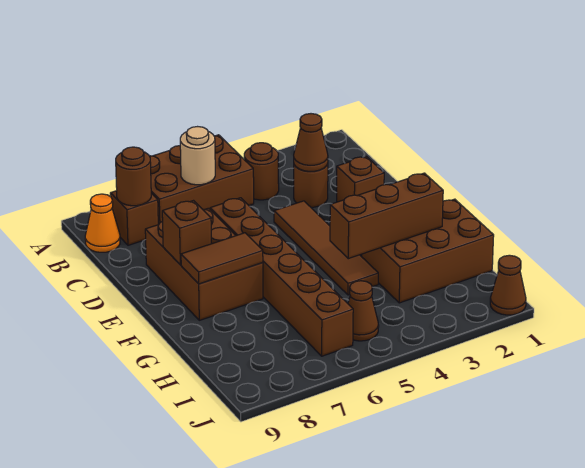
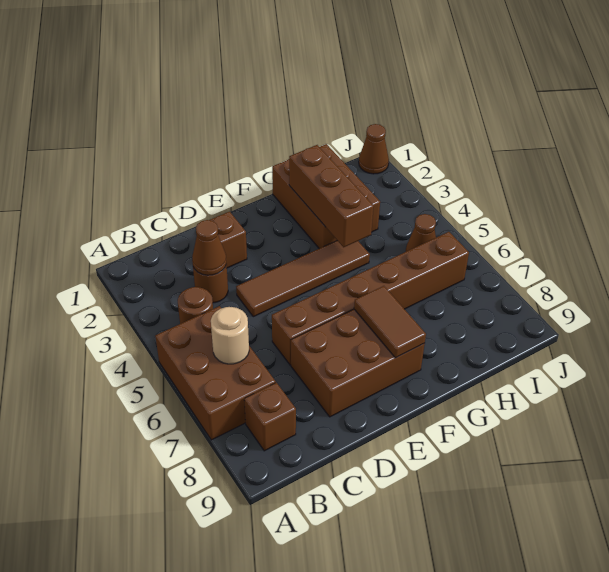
brown 1x1 round brick [116,147,151,206] -> none
orange 1x1 cone [85,194,120,252] -> none
brown 1x1 brick [162,201,212,265] -> none

